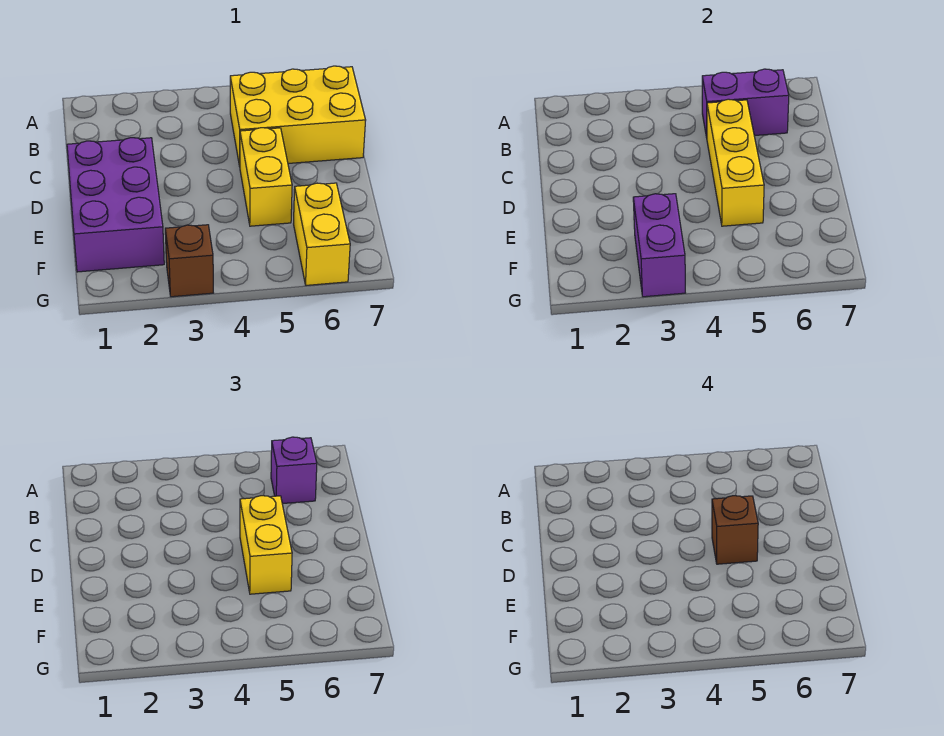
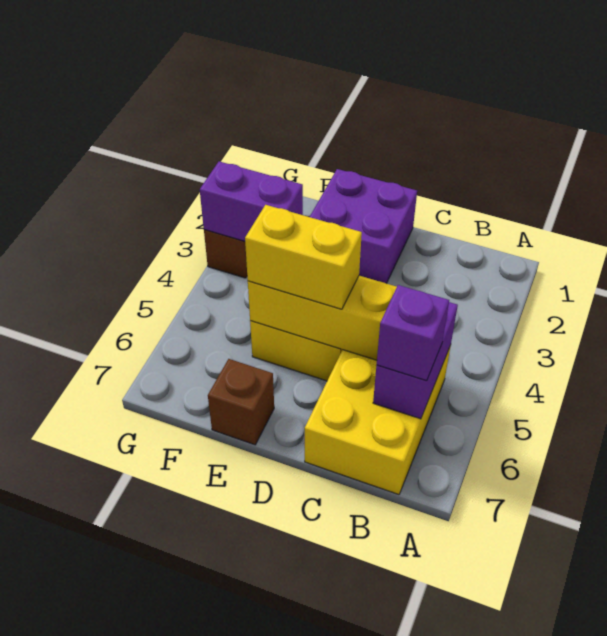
purple 2x3 brick [67,138,164,272] -> purple 2x2 brick [310,169,417,283]
brown 1x1 brick [712,496,758,564] -> brown 1x1 brick moved to [208,359,274,445]
yellow 1x2 brick [294,183,350,285] -> none

